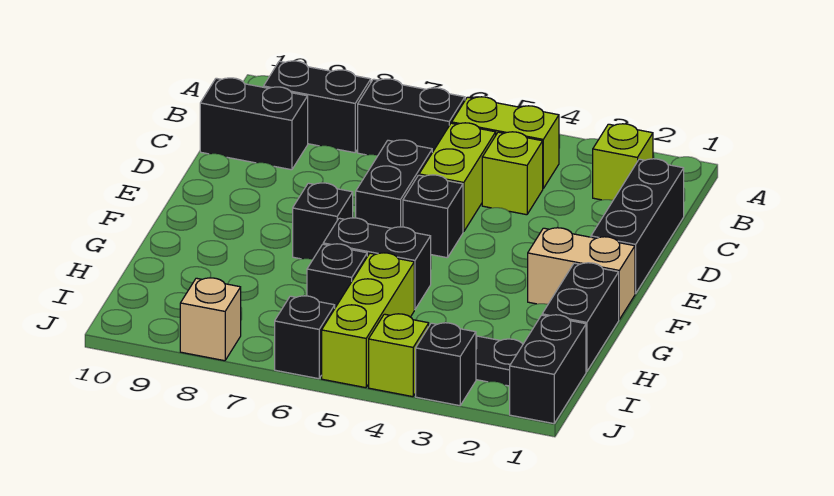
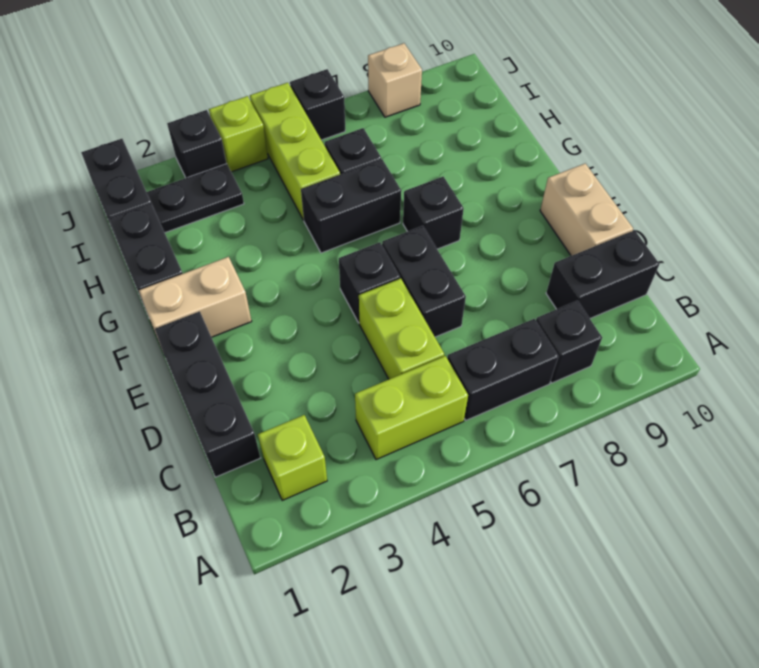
black 1x2 brick [264,61,371,153] -> black 1x1 brick [536,301,602,383]
lime 1x1 brick [482,132,543,215] -> none
none -> tan 1x2 brick [540,164,633,256]

